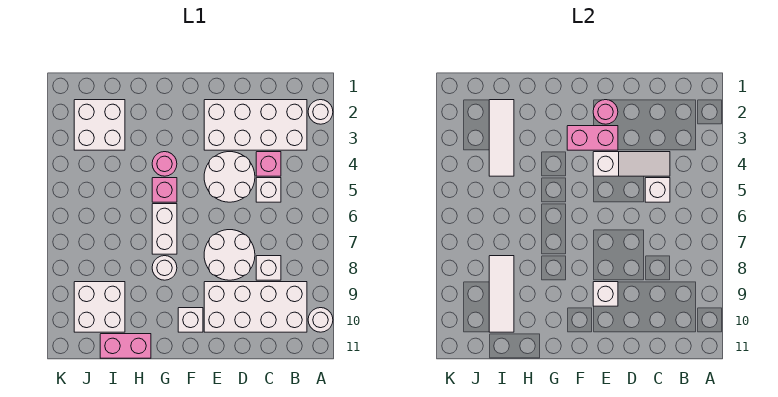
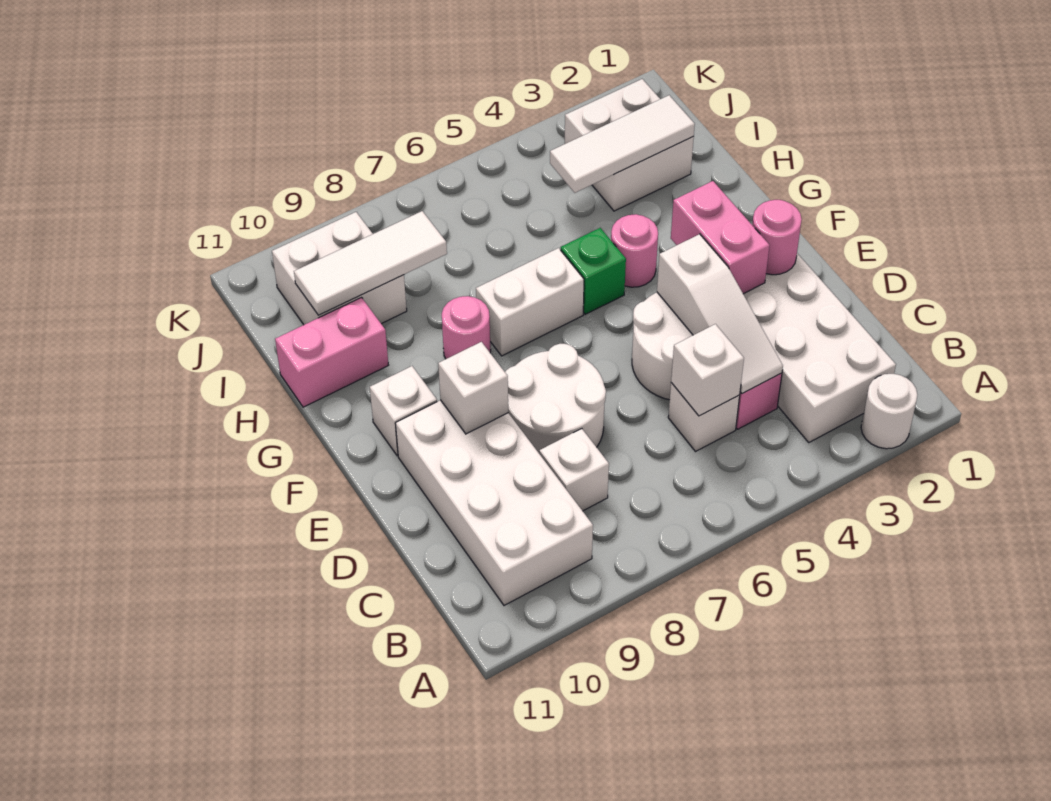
white 1x1 round brick [308,308,333,332] -> none
pink 1x1 brick [152,178,177,202] -> green 1x1 brick [561,228,626,314]
white 1x1 round brick [152,256,177,280] -> pink 1x1 round brick [442,296,491,359]
pink 1x2 brick [100,334,151,358] -> pink 1x2 brick turned to [275,298,388,407]

